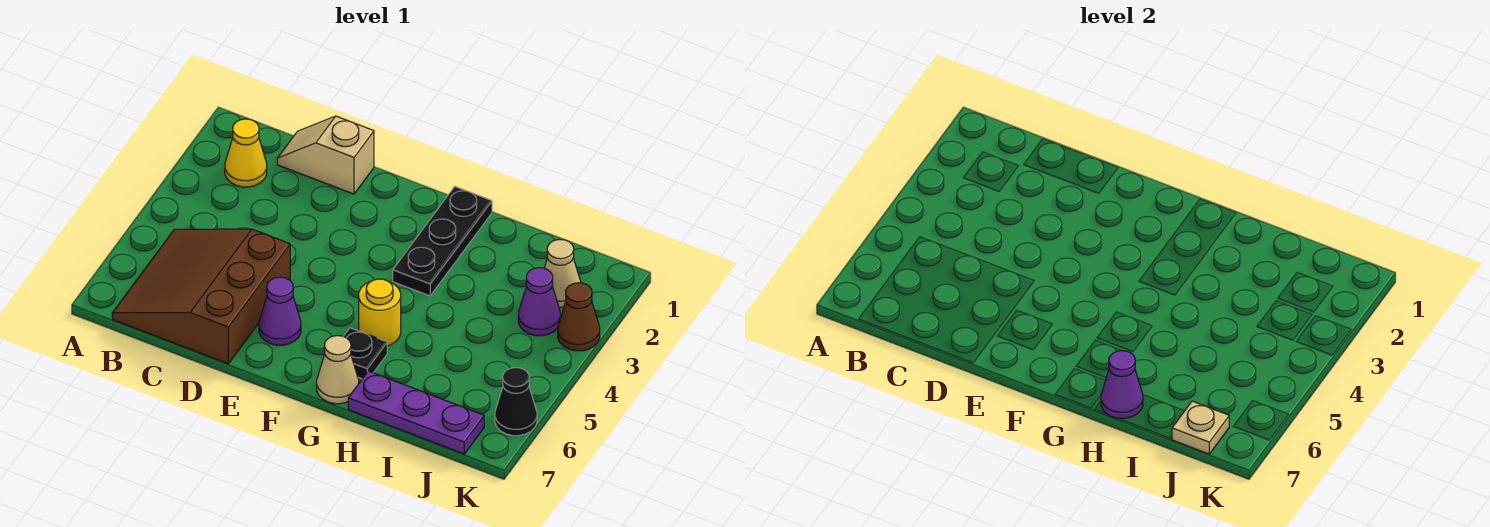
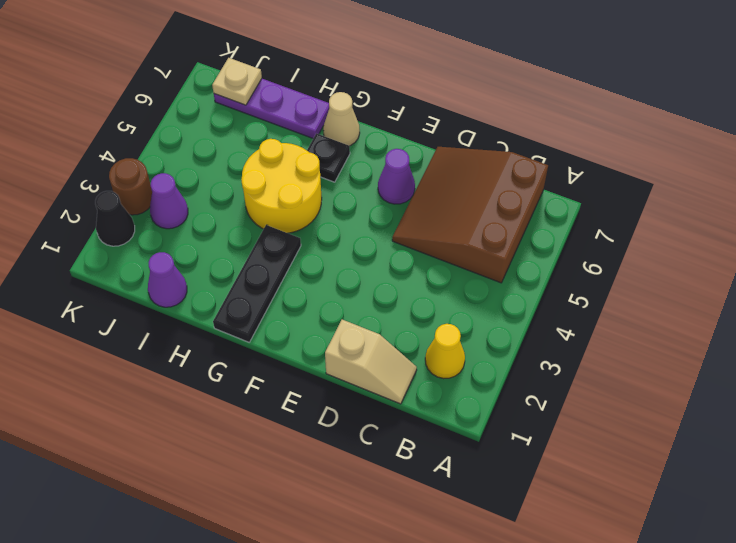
brown 3x3 slope [112,229,290,364] -> brown 3x3 slope turned to [392,147,548,283]
yellow 1x1 round brick [359,279,401,346] -> yellow 2x2 round brick [241,139,322,233]
purple 1x1 cone [1101,351,1143,418] -> purple 1x1 cone moved to [148,252,187,307]
tan 1x1 cone [544,239,581,307] -> none
brown 1x1 cone [558,283,600,351] -> brown 1x1 round brick [109,158,152,215]
black 1x1 cone [495,368,537,436] -> black 1x1 cone moved to [95,191,135,246]

